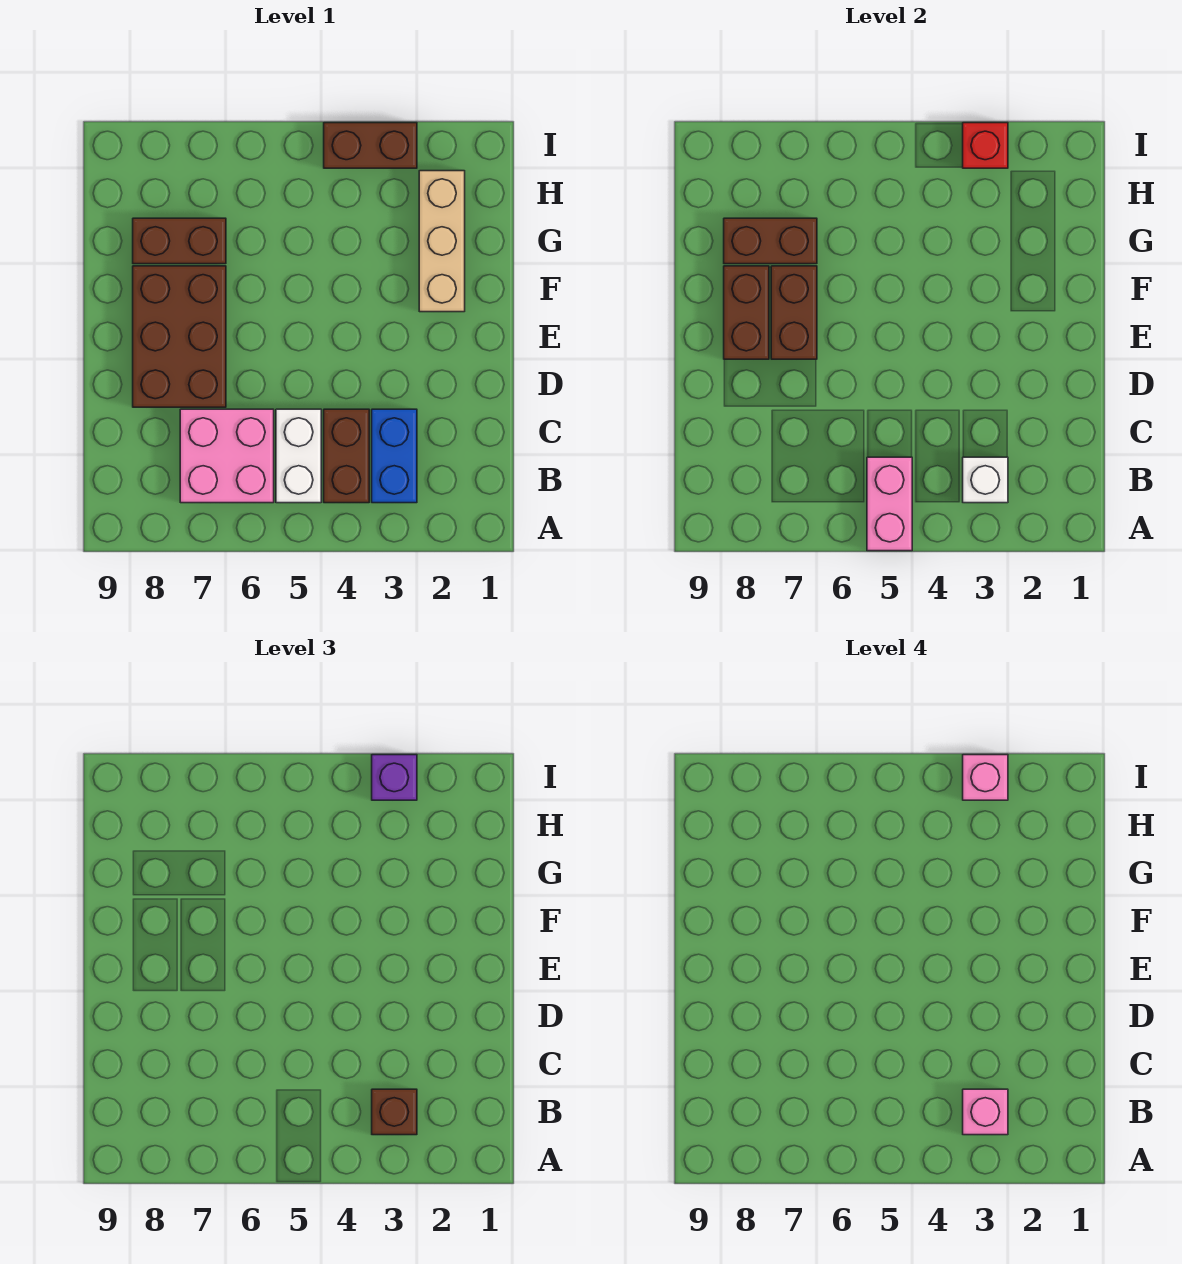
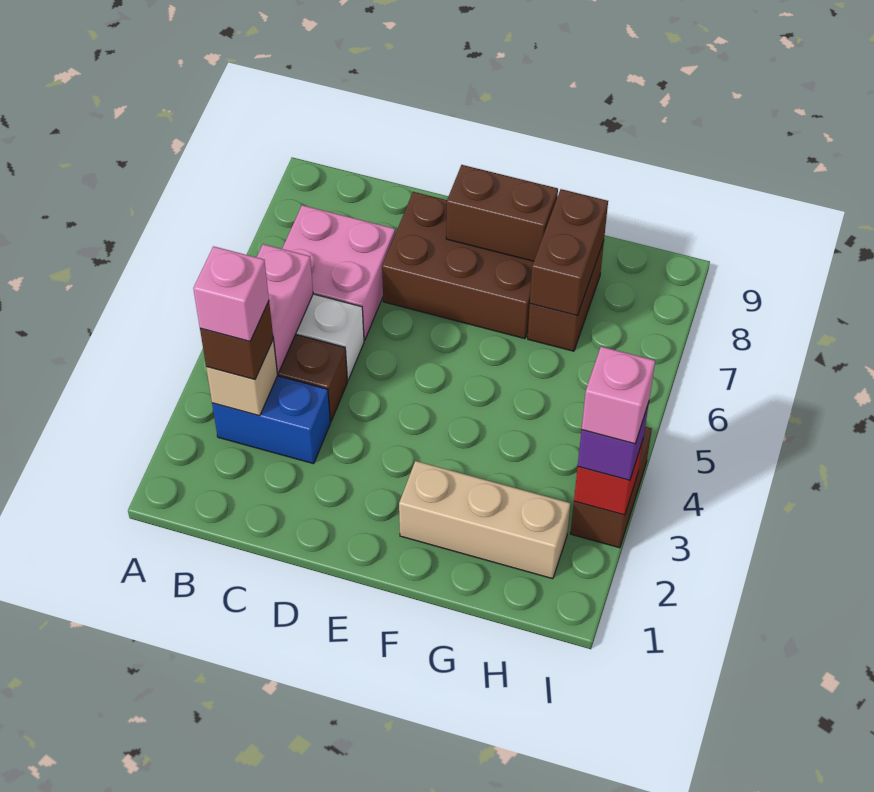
pink 1x2 brick [867,457,912,551] -> pink 1x2 brick turned to [257,244,313,373]
white 1x1 brick [963,457,1008,503] -> tan 1x1 brick [206,340,278,416]
brown 1x2 brick [771,266,817,359] -> none

